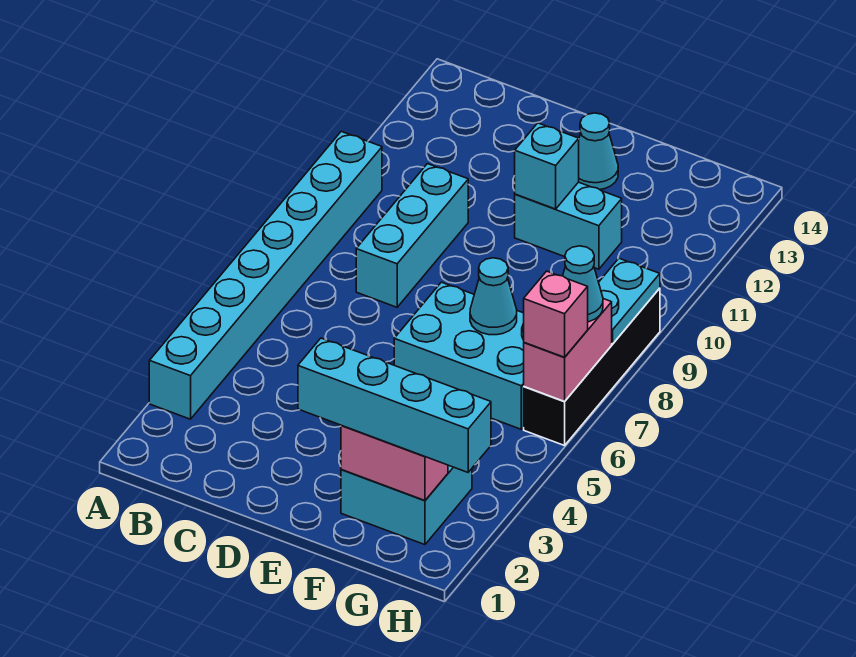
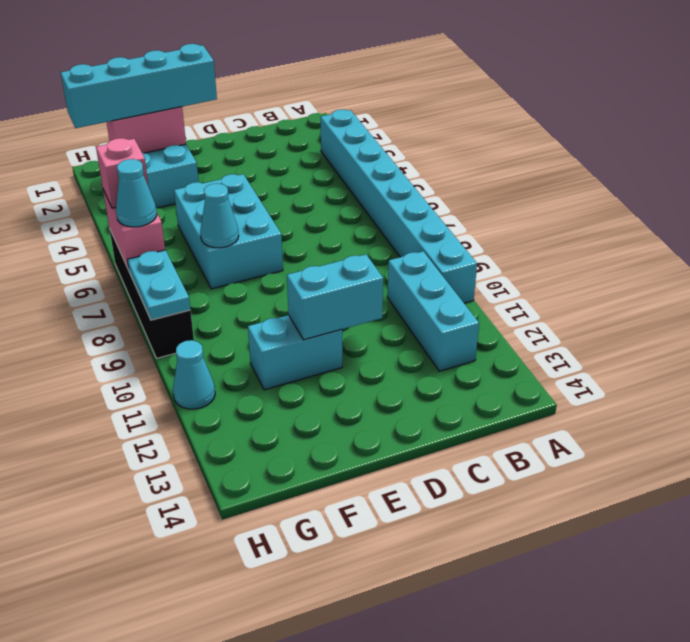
cyan 1x3 brick [356,164,468,307] -> cyan 1x3 brick moved to [387,251,479,371]
cyan 2x3 brick [394,282,524,429] -> cyan 2x3 brick turned to [174,174,283,289]
cyan 1x1 brick [515,123,579,209] -> cyan 1x2 brick [287,254,383,340]
cyan 1x1 cone [579,113,618,190] -> cyan 1x1 cone moved to [173,340,215,409]

